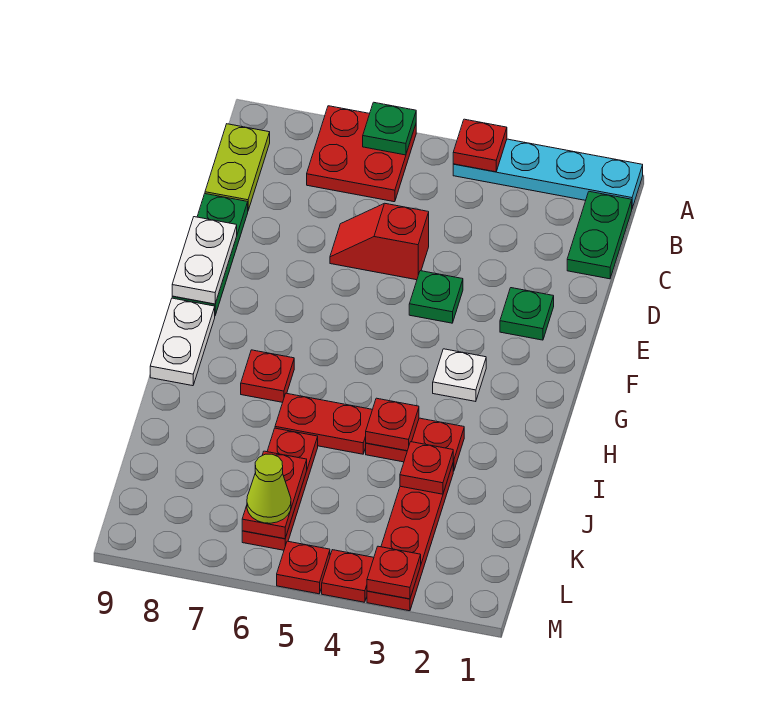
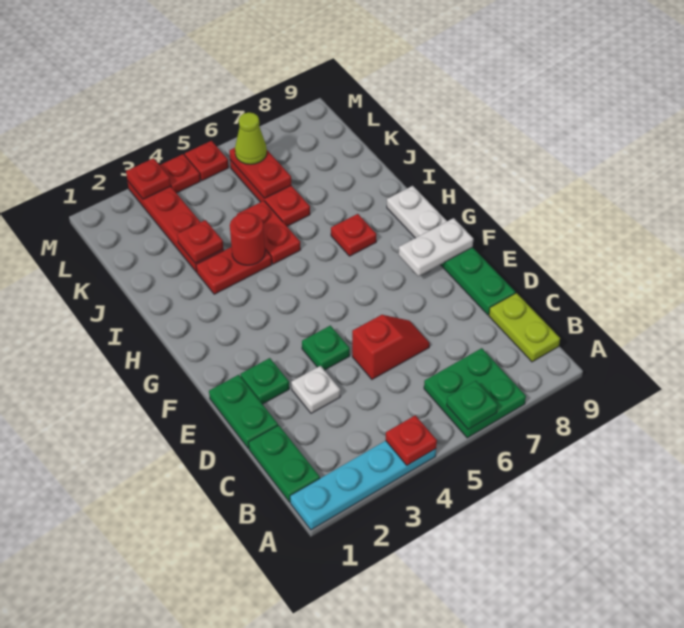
red 2x2 plate [307,106,416,202] -> green 2x2 plate [424,348,526,438]
none -> green 1x2 plate [209,375,278,449]
white 1x2 plate [172,217,237,304] -> white 1x2 plate turned to [399,218,473,276]
white 1x1 plate [433,349,486,402] -> white 1x1 plate moved to [291,366,340,413]
red 1x1 plate [366,398,419,451] -> red 1x1 round brick [230,213,265,265]
red 1x2 plate [275,393,372,454] -> red 1x2 plate turned to [237,201,301,264]

